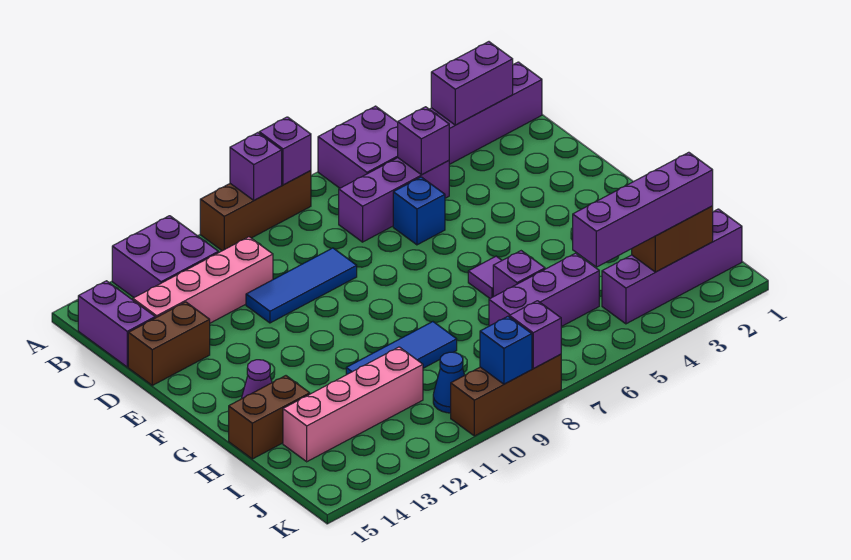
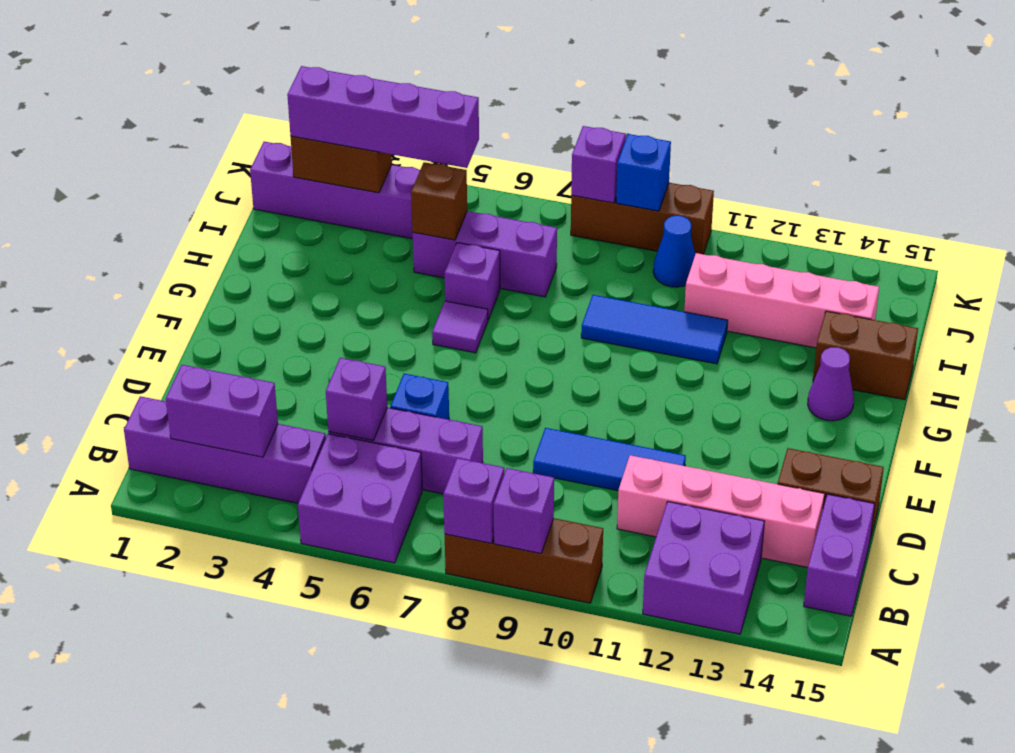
none -> brown 1x1 brick [411,162,467,240]

